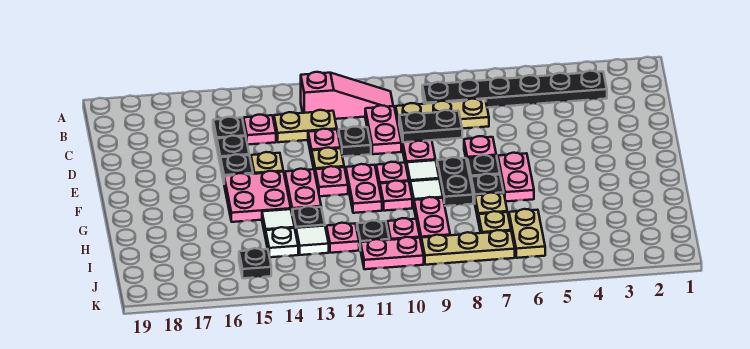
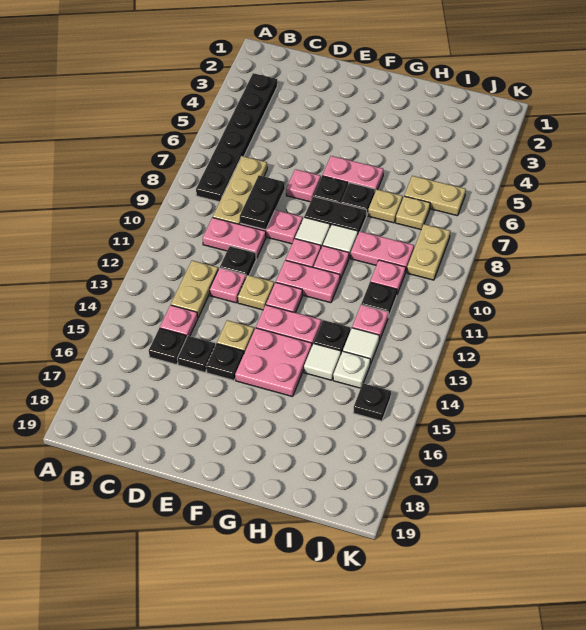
pink 1x3 slope [301,72,393,119] -> none
tan 1x3 plate [421,230,515,265] -> tan 1x2 plate [407,224,450,280]
pink 1x2 plate [361,237,424,269] -> none

